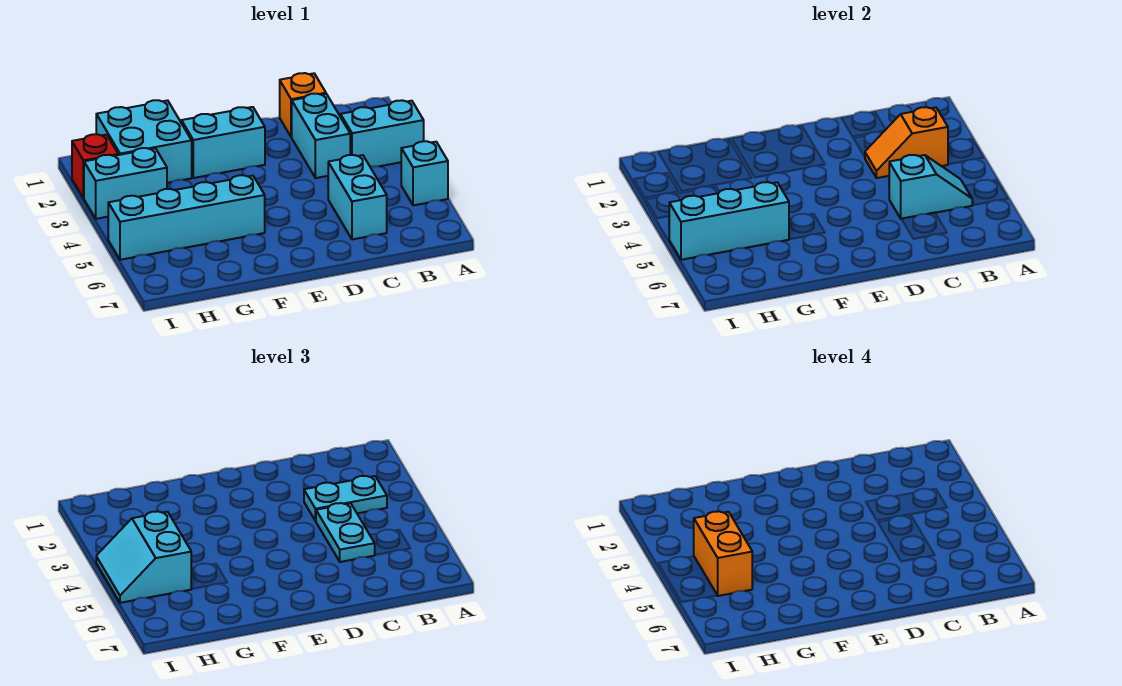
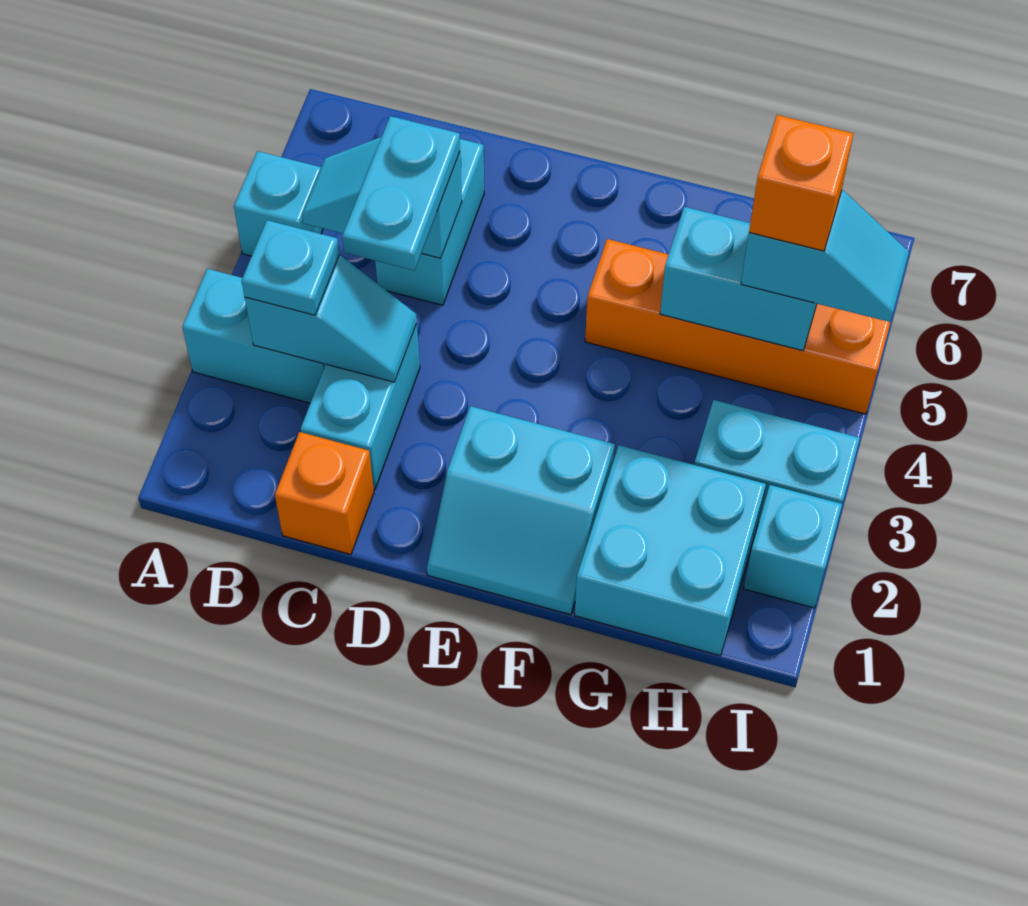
orange 1x2 slope [865,107,948,178] -> cyan 1x2 slope [245,255,417,382]
cyan 1x2 plate [304,476,387,521] -> cyan 1x1 plate [242,220,339,315]
cyan 1x4 brick [108,175,265,260] -> orange 1x4 brick [585,239,891,414]
cyan 1x3 brick [669,182,789,260] -> cyan 1x2 brick [660,207,817,351]
cyan 2x2 slope [96,511,191,603] -> cyan 1x2 slope [741,190,909,322]
orange 1x2 brick [694,511,752,596] -> orange 1x1 brick [749,115,853,251]
red 1x1 brick [72,134,118,198] -> cyan 1x1 brick [744,485,842,608]

